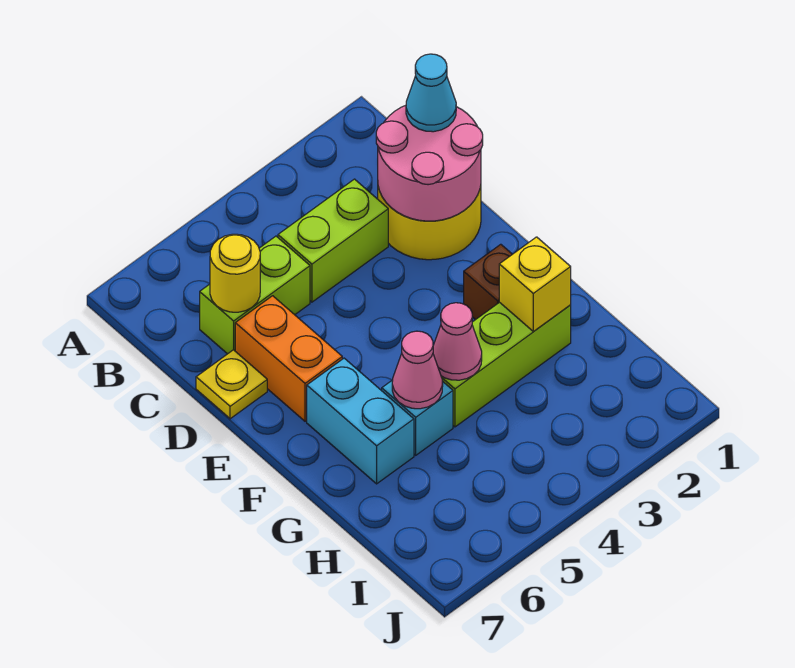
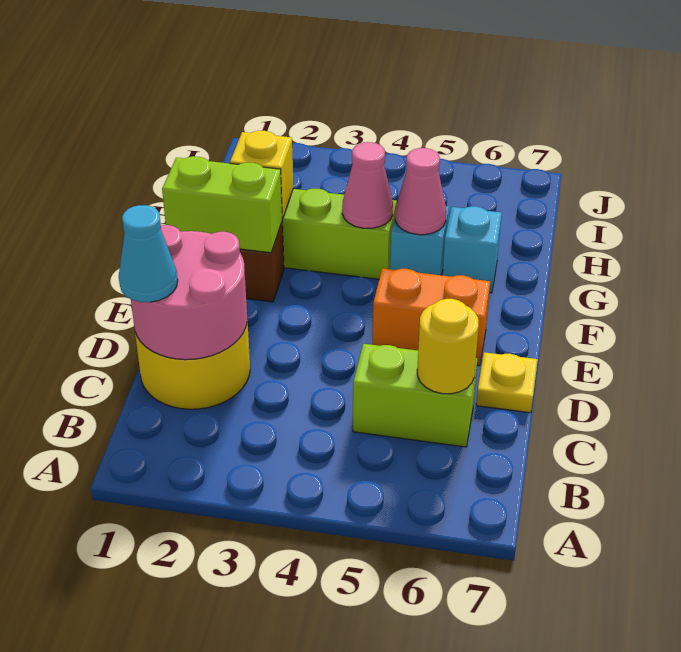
lime 1x2 brick [278,179,388,302] -> lime 1x2 brick moved to [162,156,282,253]
orange 1x2 brick [235,296,342,421] -> orange 1x2 brick turned to [372,268,490,366]
cyan 1x2 brick [307,358,414,484] -> cyan 1x1 brick [443,206,502,293]

